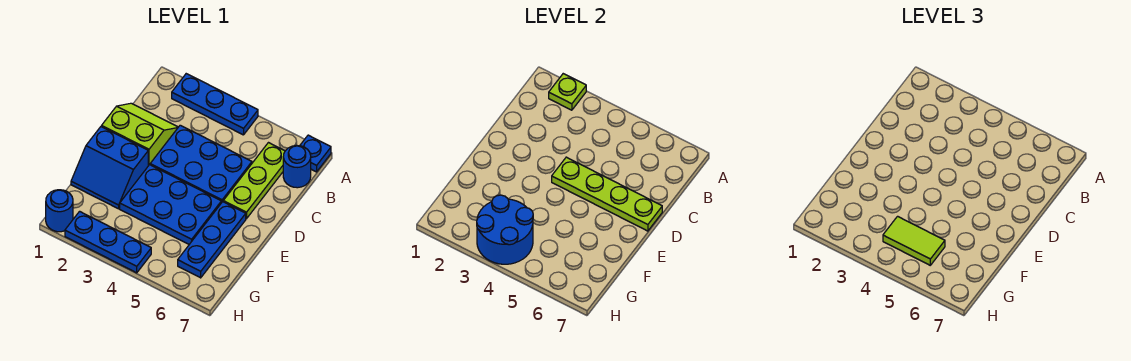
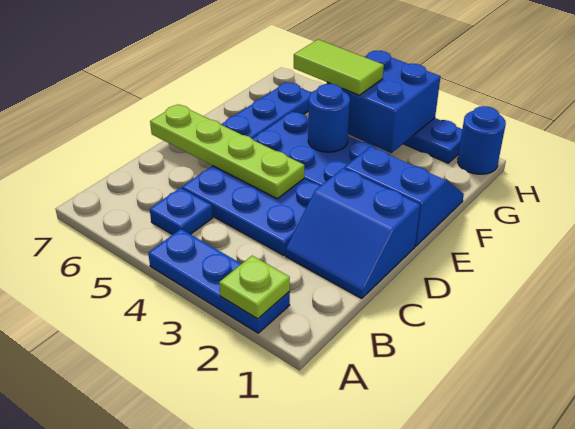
blue 1x1 plate [300,135,331,172] -> blue 1x1 plate moved to [150,188,213,235]
lime 1x3 plate [223,143,285,219] -> none
blue 1x1 round brick [283,145,311,188] -> blue 1x1 round brick moved to [308,84,350,152]
lime 2x2 slope [102,103,178,166] -> blue 2x2 slope [286,168,420,299]
blue 2x2 round brick [477,195,533,264] -> blue 2x2 brick [327,51,441,153]

